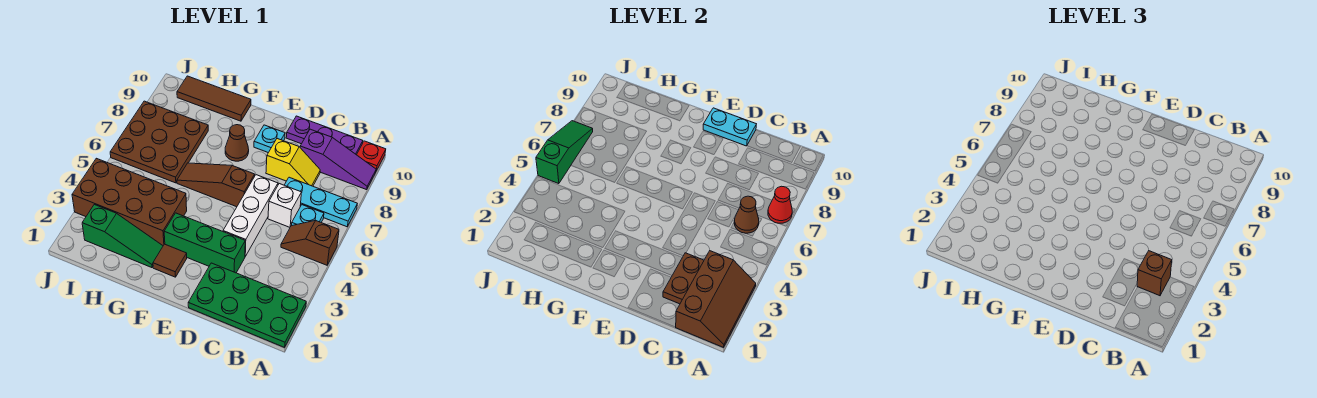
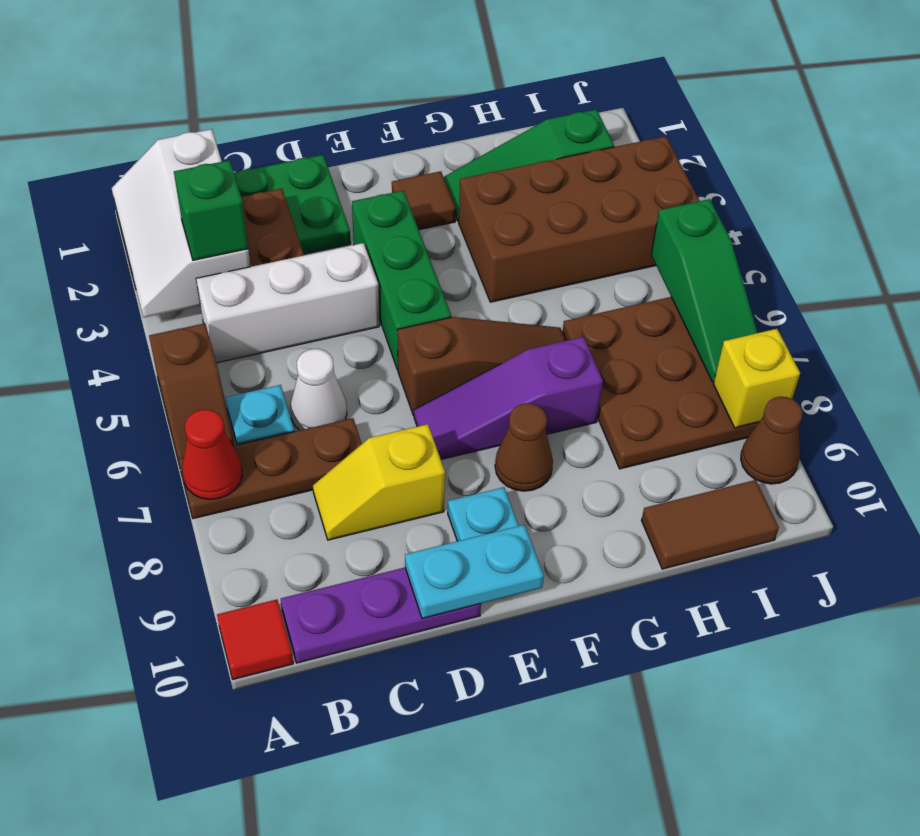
brown 2x3 slope [676,251,756,347] -> white 2x3 slope [112,129,250,317]
brown 1x2 slope [281,221,339,265] -> brown 1x2 slope turned to [149,323,235,462]
cyan 1x3 plate [285,177,357,227] -> brown 1x3 plate [178,418,362,519]
purple 1x3 slope [300,129,376,190] -> purple 1x3 slope moved to [414,337,603,459]
red 1x1 plate [357,141,386,171] -> red 1x1 tile [217,599,293,679]
brown 1x1 brick [1137,251,1172,296] -> green 1x1 brick [174,160,248,260]
brown 1x1 cone [734,196,759,233] -> brown 1x1 cone moved to [741,397,803,484]
white 1x1 brick [268,184,302,227] -> white 1x1 cone [290,349,347,430]
green 1x3 brick [164,213,245,273] -> green 1x3 brick turned to [352,191,451,370]
white 1x3 brick [223,175,278,256] -> white 1x3 brick turned to [196,243,379,363]
brown 1x3 tile [177,76,251,121] -> brown 1x2 tile [642,480,779,569]
none -> yellow 1x1 brick [713,329,800,428]

